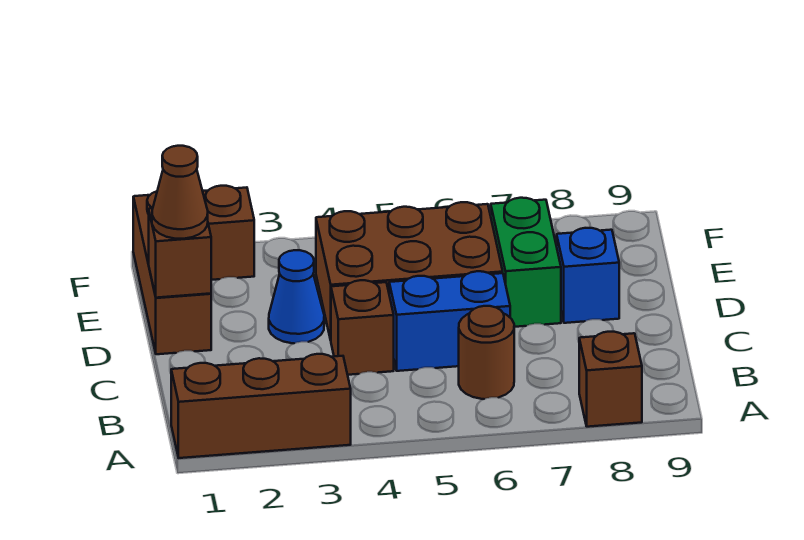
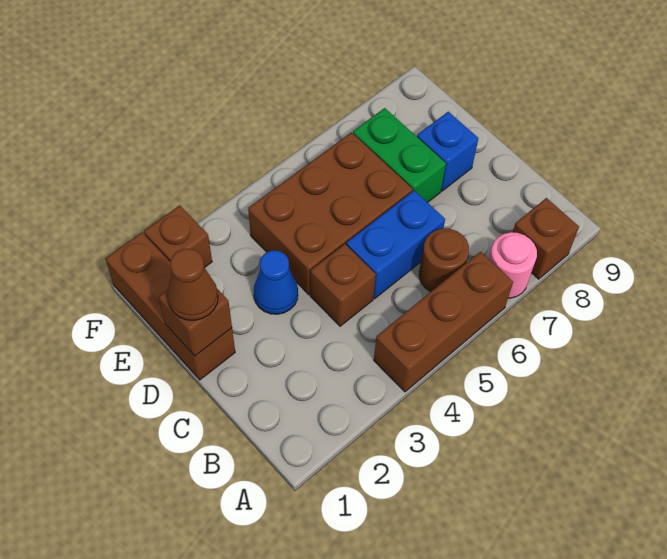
brown 1x3 brick [171,354,351,458] -> brown 1x3 brick moved to [374,252,513,392]
none -> pink 1x1 round brick [489,232,537,298]

